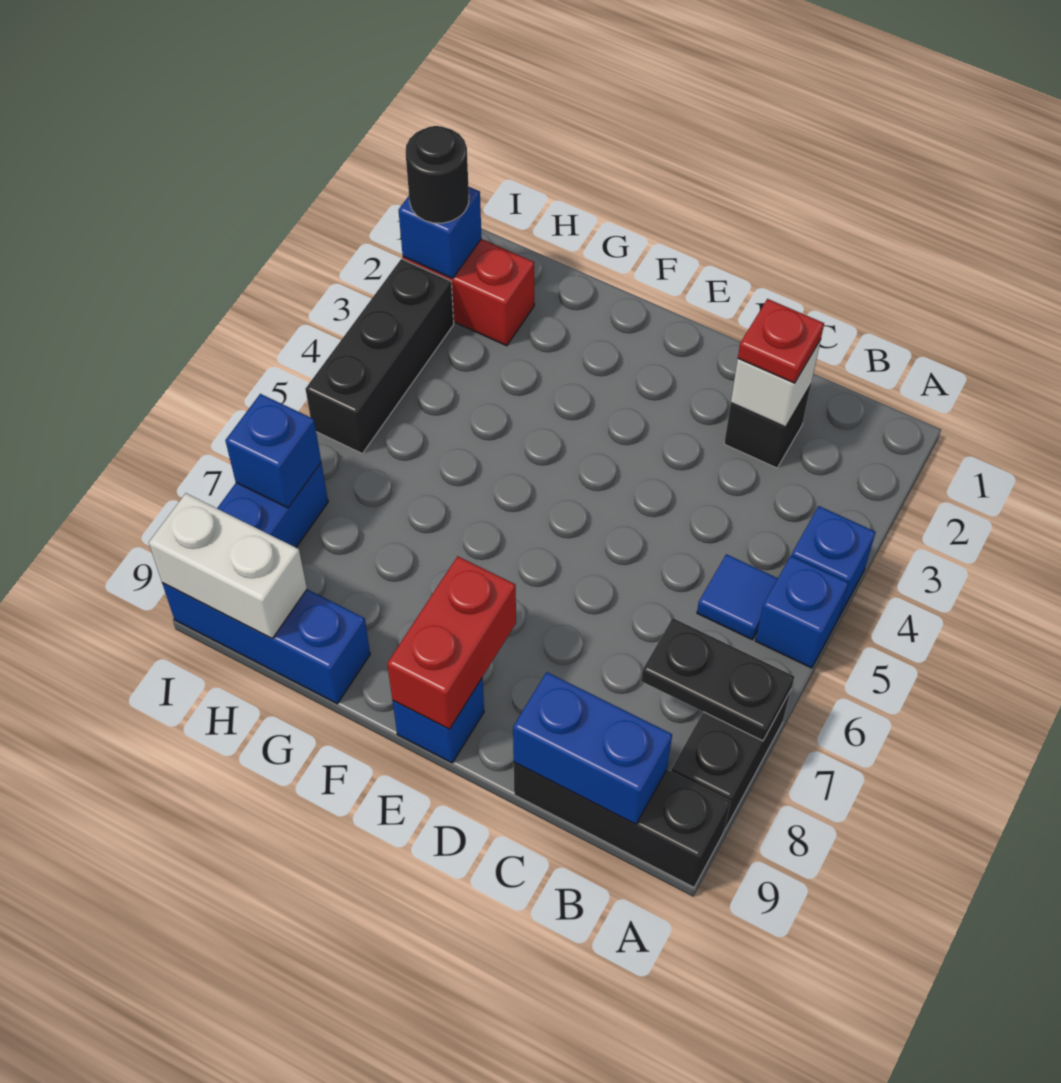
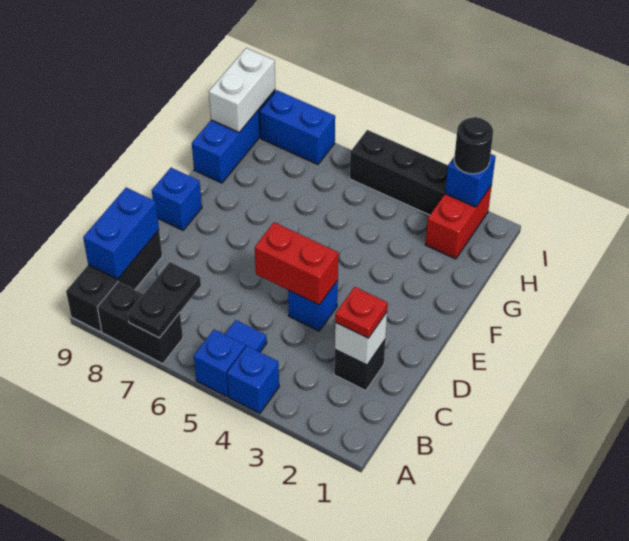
red 1x2 brick [387,556,516,729] -> red 1x2 brick moved to [255,222,338,305]
blue 1x1 brick [225,394,321,508] -> blue 1x1 brick moved to [288,281,338,331]

